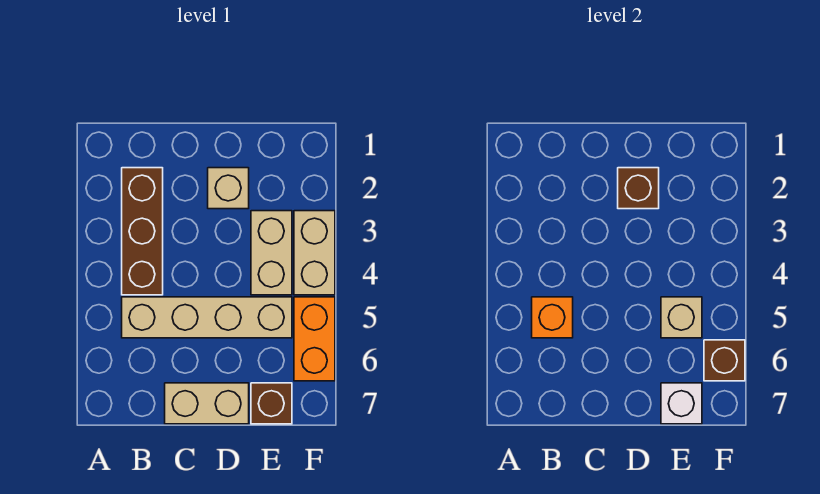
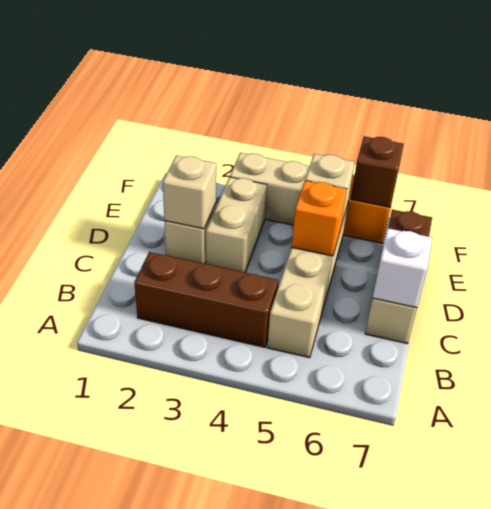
orange 1x1 brick [532,297,573,338] -> orange 1x1 brick moved to [292,181,347,256]
brown 1x1 brick [618,168,659,209] -> tan 1x1 brick [163,155,216,229]
tan 1x2 brick [251,211,292,295] -> tan 1x2 brick turned to [206,177,267,272]
white 1x1 brick [661,383,702,424] -> white 1x1 brick moved to [373,228,432,308]

